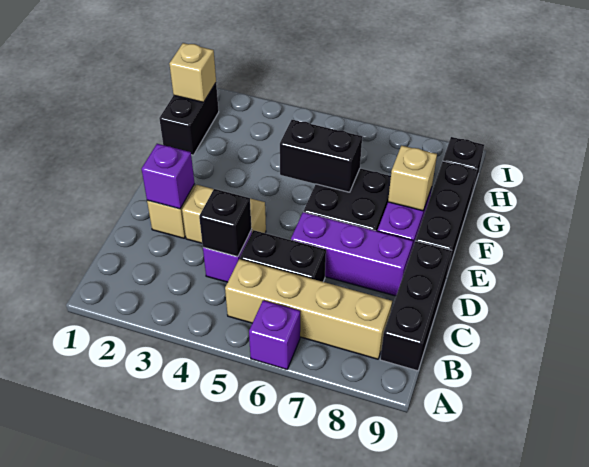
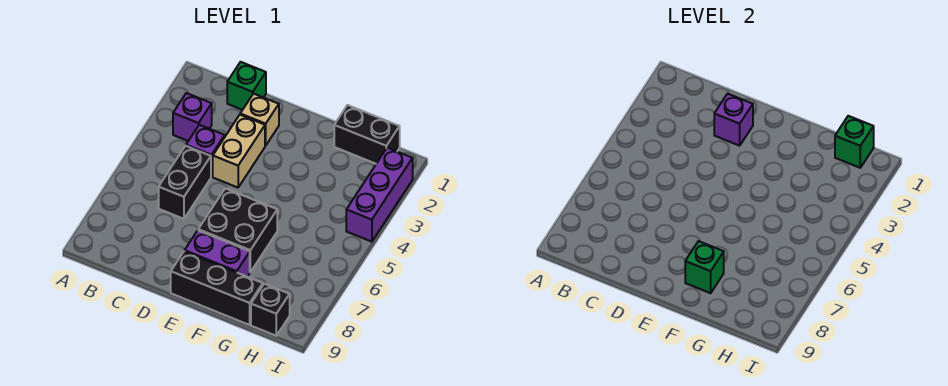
purple 1x1 brick [249,300,300,369] -> purple 1x1 brick moved to [173,93,212,141]
tan 1x4 brick [225,259,392,359] -> none
black 1x3 brick [380,241,452,371] -> none
none -> green 1x1 brick [227,62,266,110]
black 1x1 brick [199,189,251,257] -> none
purple 1x3 brick [291,212,413,296] -> purple 1x3 brick moved to [346,148,413,242]
black 1x2 brick [280,120,362,192] -> none
tan 1x1 brick [388,146,437,211] -> green 1x1 brick [685,241,724,293]
tan 1x1 brick [169,43,216,102] -> green 1x1 brick [835,116,874,168]

